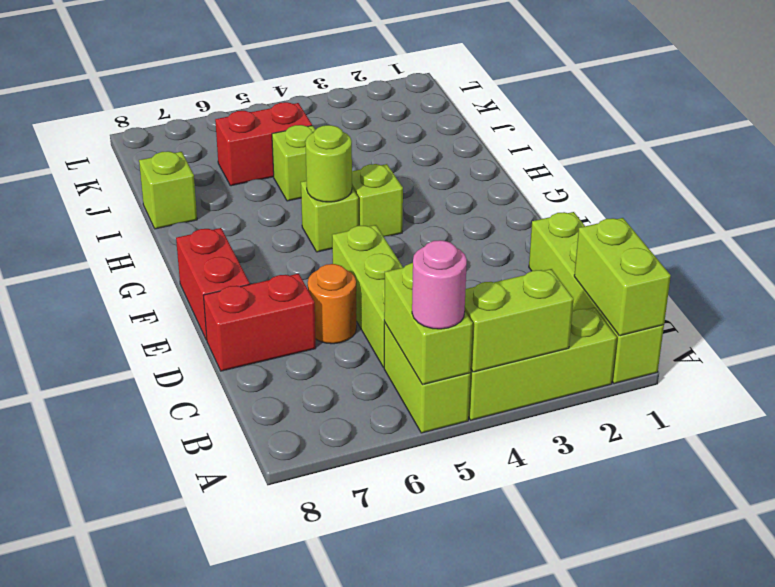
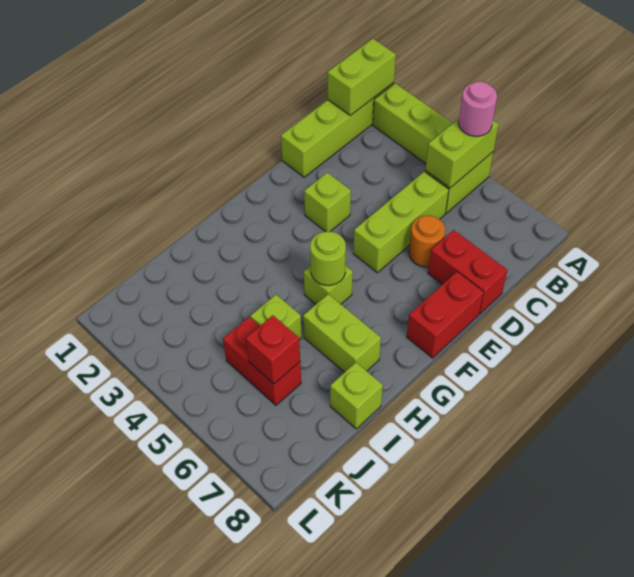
lime 1x2 brick [465,269,574,372] -> lime 1x2 brick moved to [303,294,381,372]
lime 1x1 brick [352,164,403,237] -> lime 1x1 brick moved to [304,172,351,232]
none -> red 1x1 brick [246,315,300,384]

